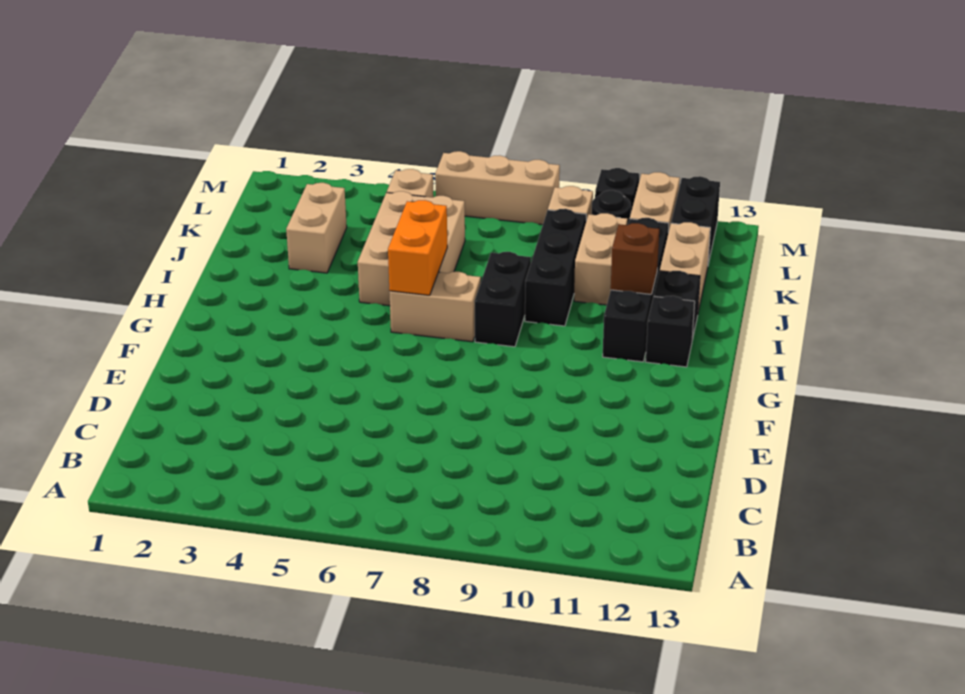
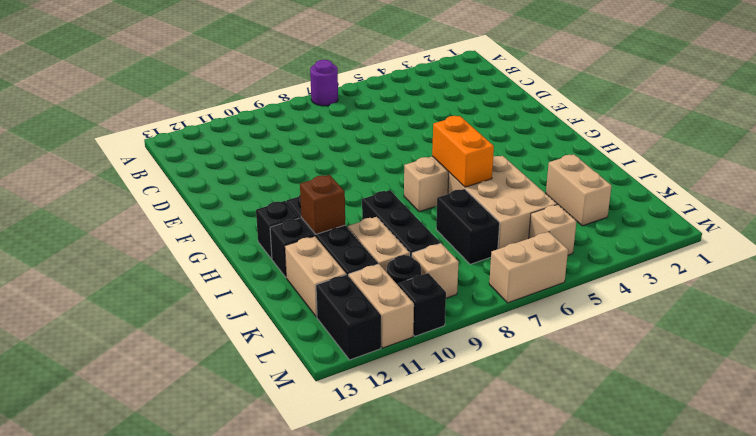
none -> purple 1x1 round brick [310,60,338,106]
black 1x2 brick [474,252,531,347] -> black 1x2 brick moved to [436,189,500,264]
tan 1x3 brick [435,151,560,225] -> tan 1x2 brick [489,232,568,303]

